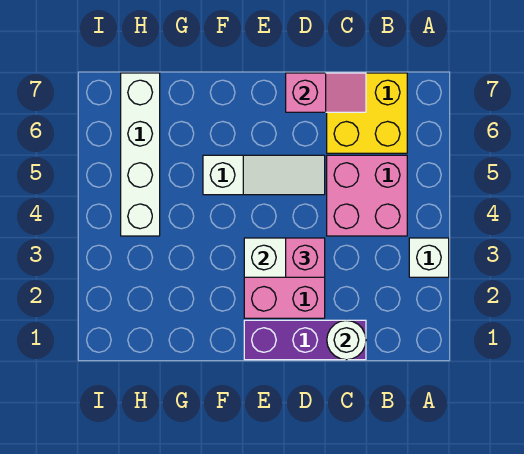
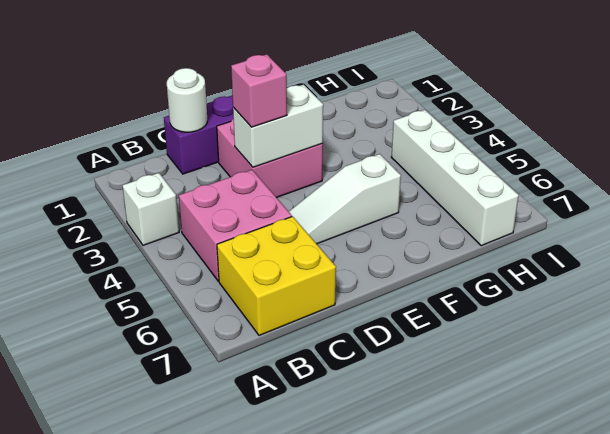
pink 1x2 slope [286,73,366,112] -> none

